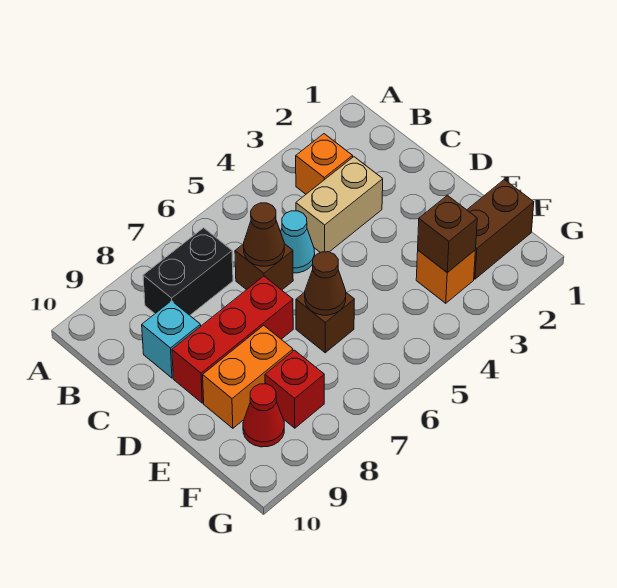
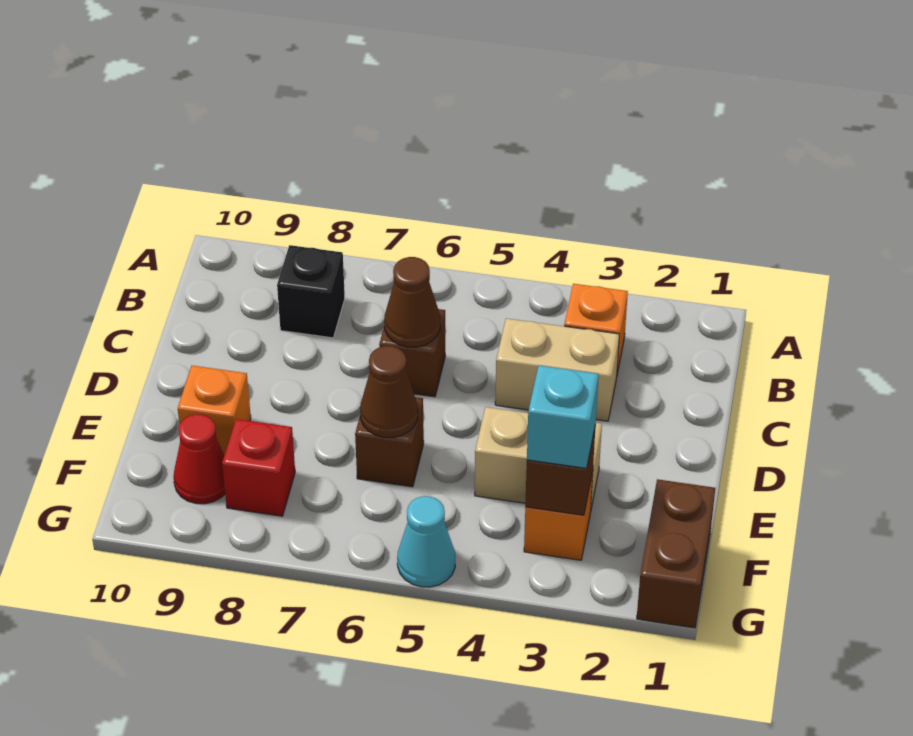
black 1x2 brick [143,228,233,315] -> black 1x1 brick [277,245,345,338]
cyan 1x1 cone [281,211,315,273] -> cyan 1x1 cone moved to [397,496,455,587]
cyan 1x1 brick [142,301,201,378] -> cyan 1x1 brick moved to [527,365,599,468]
red 1x3 brick [172,276,293,403] -> none
none -> tan 1x2 brick [475,407,602,512]
orange 1x2 brick [203,325,293,428] -> orange 1x1 brick [178,366,251,455]
brown 1x2 brick [467,180,534,279] -> brown 1x2 brick turned to [637,479,715,628]

